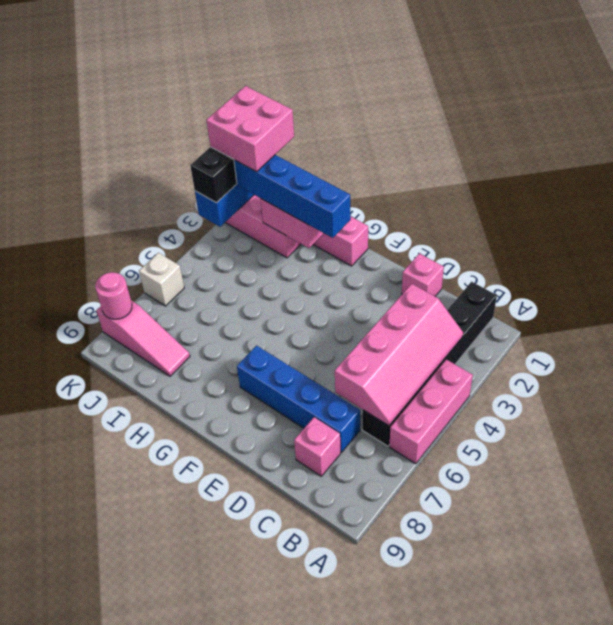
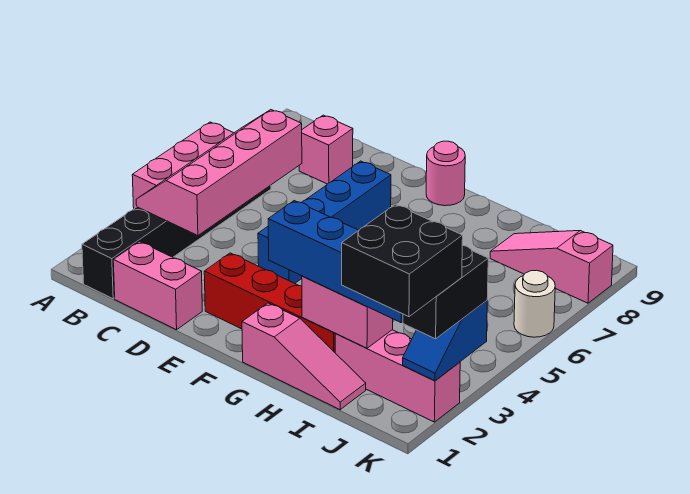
blue 1x4 brick [237,346,360,452] -> blue 1x4 brick turned to [258,161,391,283]
pink 1x1 brick [402,254,444,296] -> pink 1x2 brick [113,242,202,330]
none -> red 1x4 brick [204,253,335,352]
pink 2x2 brick [206,86,294,172] -> black 2x2 brick [342,204,463,317]
white 1x1 brick [139,253,184,306] -> white 1x1 round brick [514,270,555,337]
pink 1x1 round brick [95,272,132,319] -> pink 1x1 round brick moved to [426,141,465,206]

